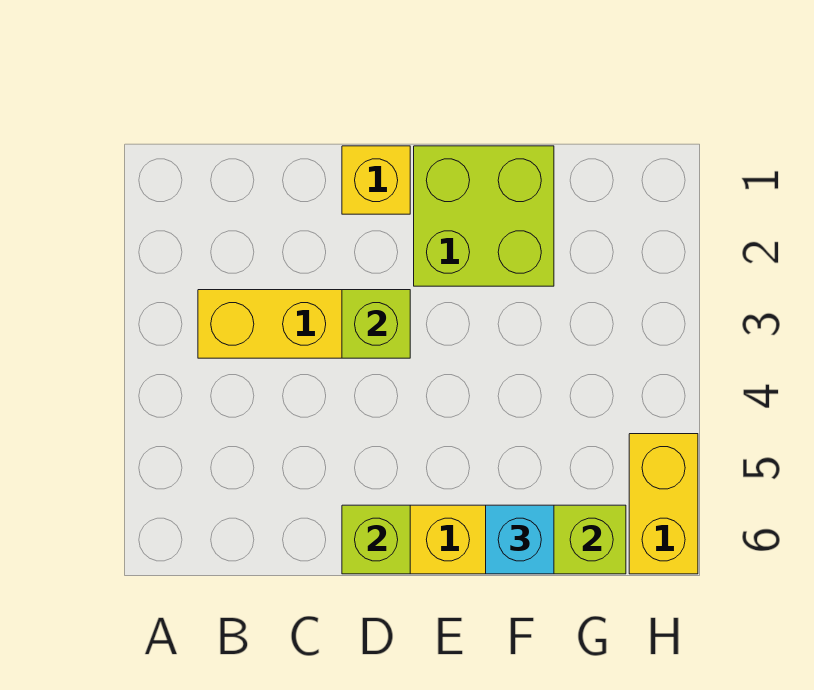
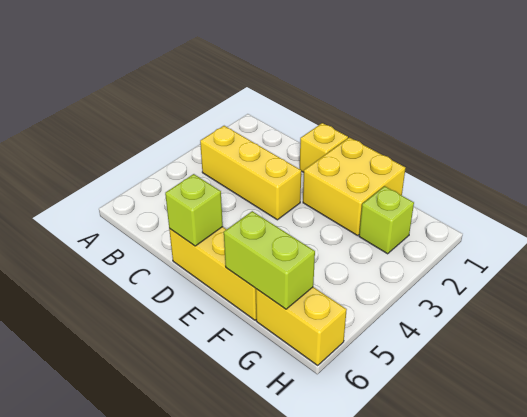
lime 1x1 brick [342,290,410,358] -> lime 1x1 brick moved to [359,186,414,254]
lime 2x2 brick [414,146,554,286] -> yellow 2x2 brick [303,137,405,236]
cyan 1x1 brick [486,505,554,574] -> none
yellow 1x2 brick [629,434,698,574] -> yellow 1x2 brick turned to [256,287,347,365]

